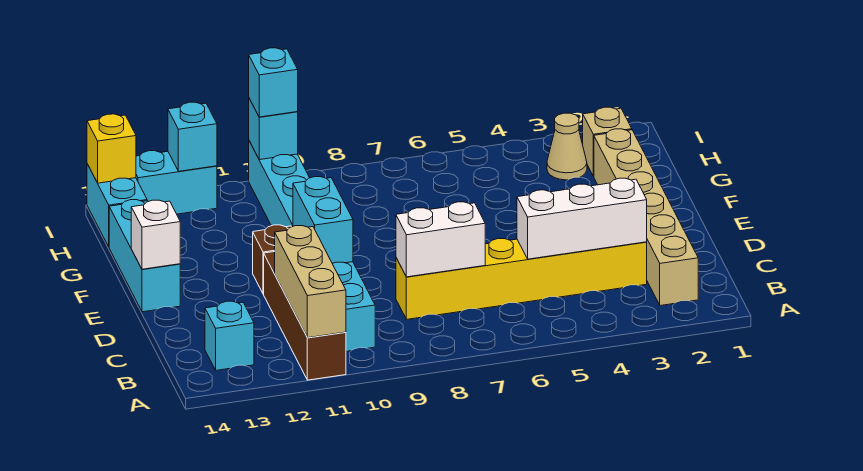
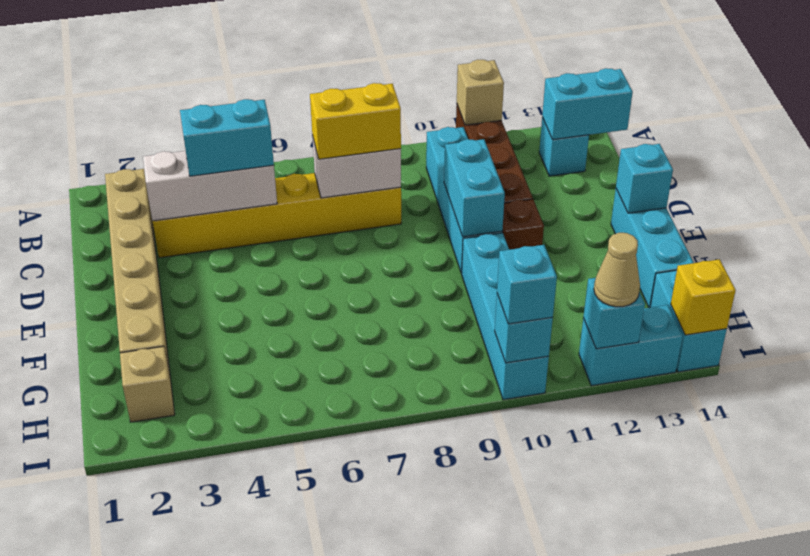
tan 1x3 brick [275,226,346,338] -> tan 1x1 brick [457,60,504,125]
none -> cyan 1x2 brick [542,68,633,140]
none -> cyan 1x2 brick [180,99,274,176]
none -> yellow 1x2 brick [310,83,401,159]
white 1x1 brick [131,200,180,269] -> cyan 1x1 brick [616,144,673,213]
tan 1x1 cone [547,113,587,180] -> tan 1x1 cone moved to [594,233,640,307]

